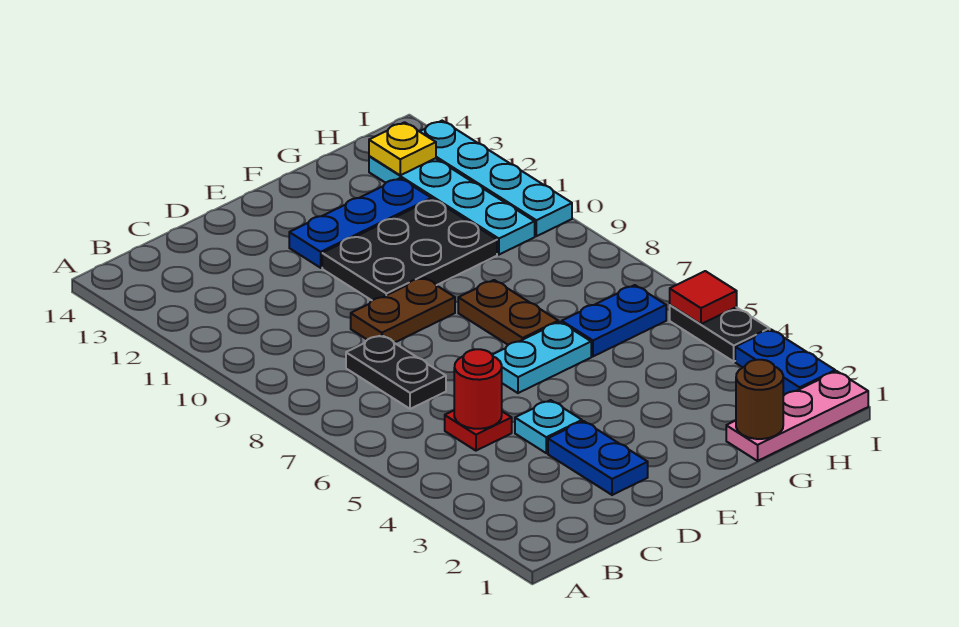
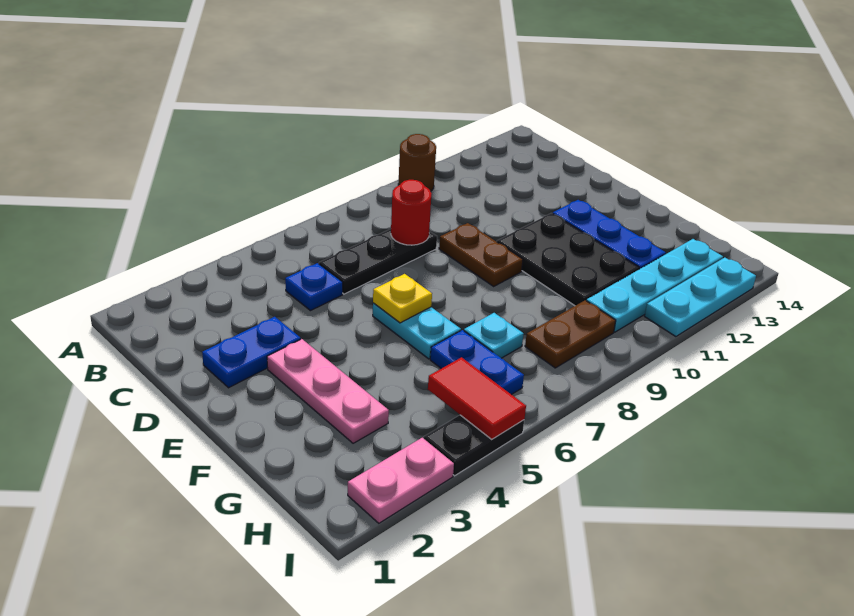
red 1x1 plate [445,411,512,451] -> blue 1x1 plate [285,263,343,311]
red 1x1 round brick [454,349,502,429] -> red 1x1 round brick moved to [391,180,432,245]
black 1x2 plate [346,335,446,409] -> black 1x3 plate [319,229,437,294]
cyan 1x1 plate [515,400,582,453] -> cyan 1x1 plate moved to [464,313,523,358]
brown 1x2 plate [458,280,558,345] -> brown 1x2 plate moved to [525,300,616,368]
pink 1x3 plate [726,371,868,461] -> pink 1x3 plate moved to [267,339,389,443]
brown 1x1 round brick [736,360,783,439] -> brown 1x1 round brick moved to [398,134,436,191]
yellow 1x1 plate [369,122,436,175] -> yellow 1x1 plate moved to [373,274,432,323]
blue 1x2 plate [735,330,835,394] -> pink 1x2 plate [348,438,454,523]
red 1x1 tile [670,271,737,324] -> red 1x2 tile [428,357,526,439]
cyan 1x4 plate [420,121,572,236] -> cyan 1x3 plate [645,258,756,337]

